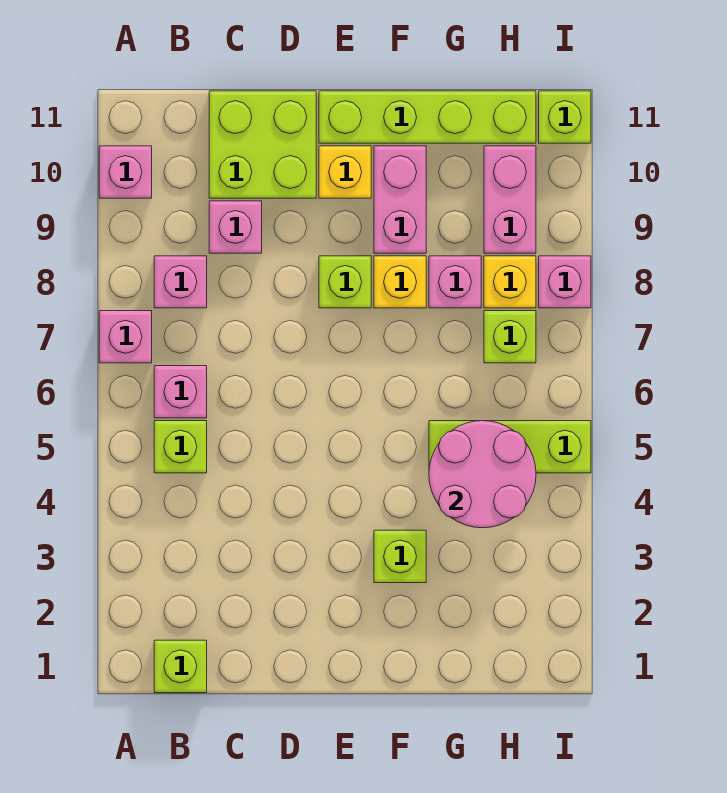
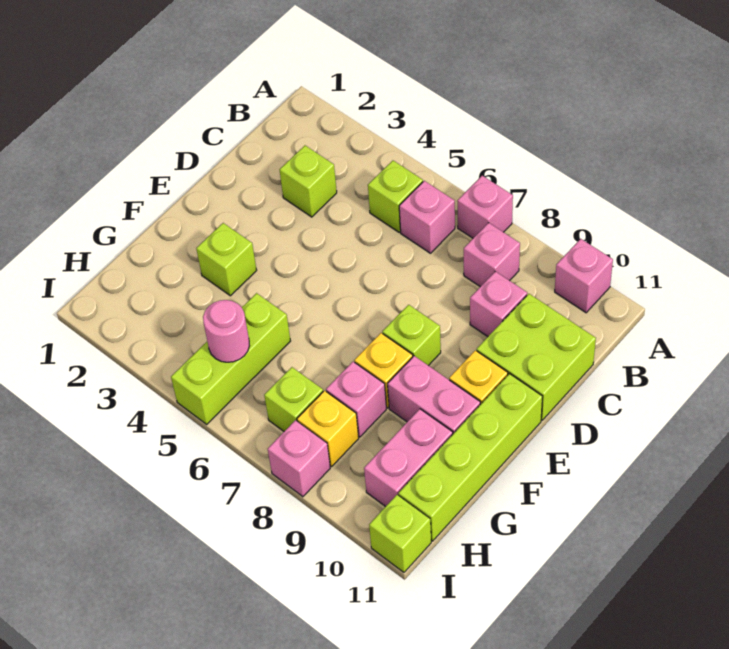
lime 1x1 brick [154,640,207,693] -> lime 1x1 brick moved to [280,146,337,217]
pink 2x2 round brick [429,421,536,528] -> pink 1x1 round brick [203,300,249,362]
pink 1x2 brick [484,146,536,253] -> pink 1x2 brick turned to [364,409,453,507]

